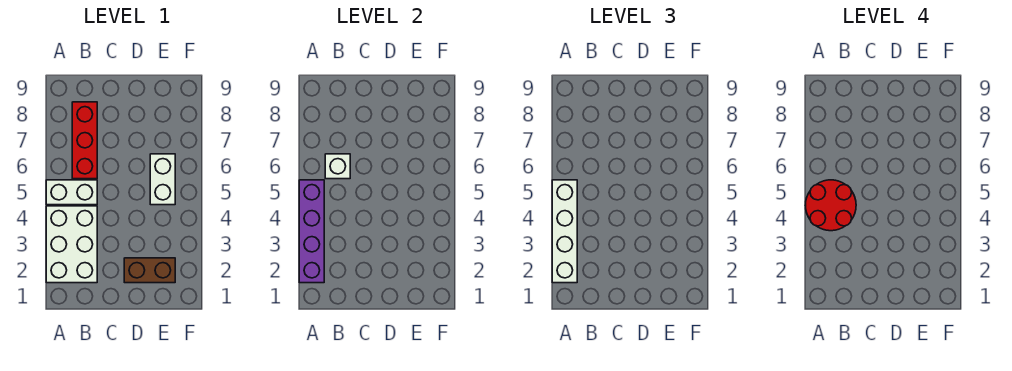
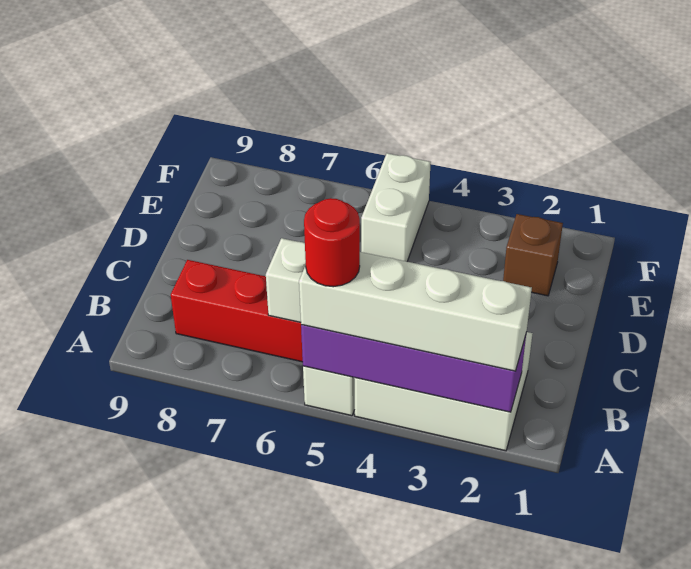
red 2x2 round brick [805,180,856,231] -> red 1x1 round brick [304,198,360,287]
brown 1x2 brick [124,258,175,283] -> brown 1x1 brick [503,214,563,296]
white 1x2 brick [150,154,175,205] -> white 1x2 brick turned to [361,153,431,261]

